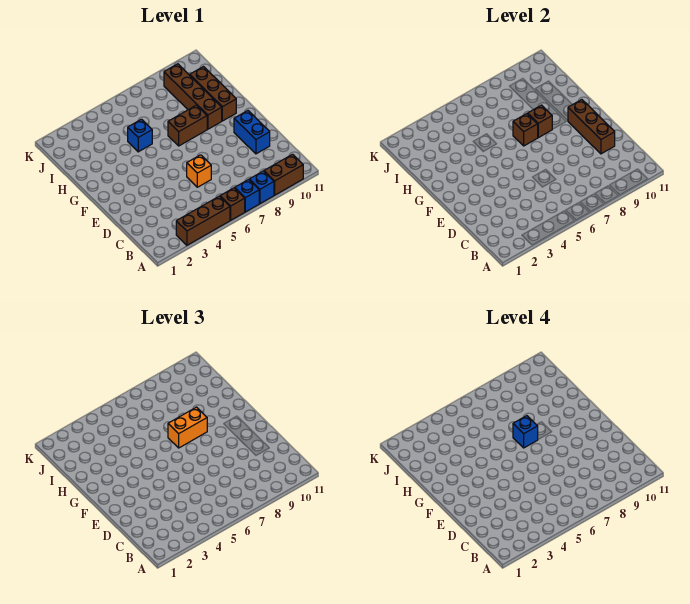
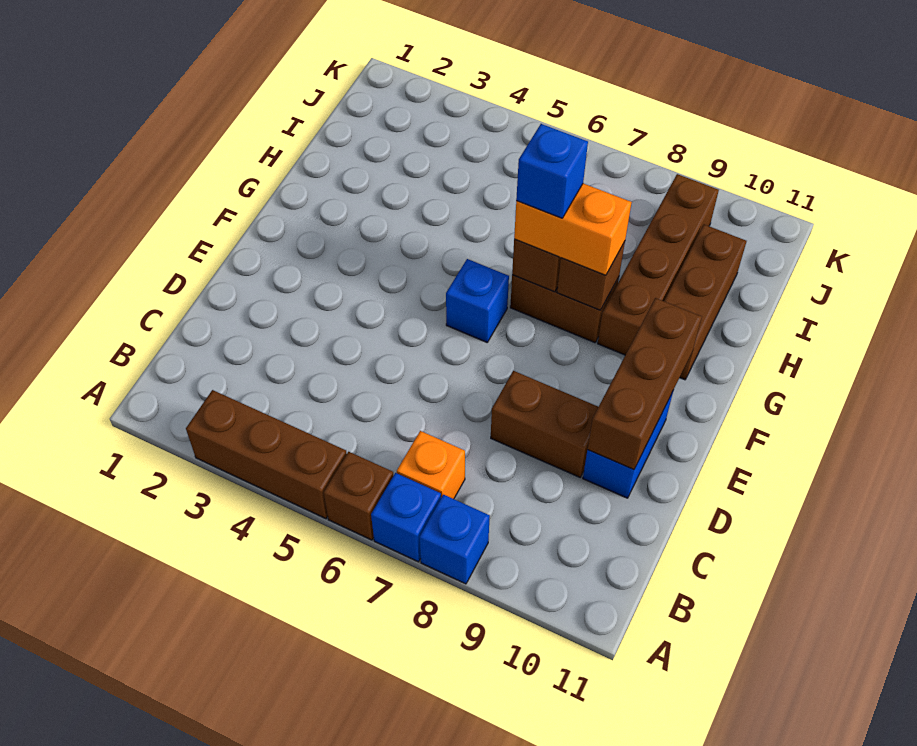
brown 1x2 brick [264,154,303,195] -> brown 1x2 brick moved to [491,371,598,477]
orange 1x1 brick [187,155,211,187] -> orange 1x1 brick moved to [397,431,465,499]
blue 1x1 brick [128,119,152,152] -> blue 1x1 brick moved to [446,259,509,342]

